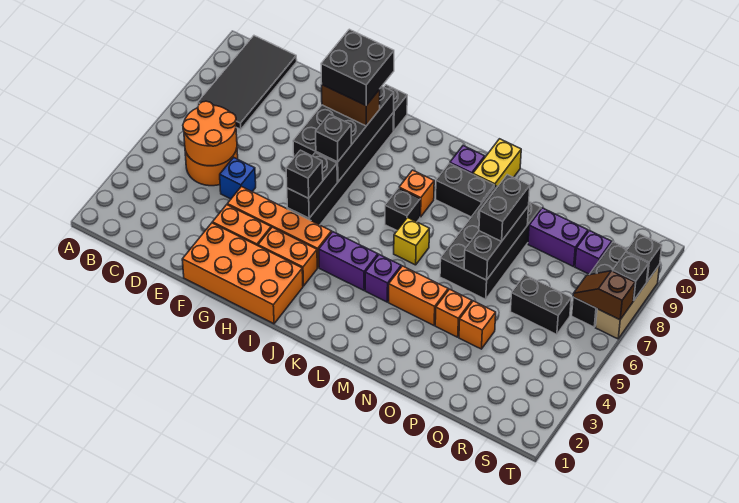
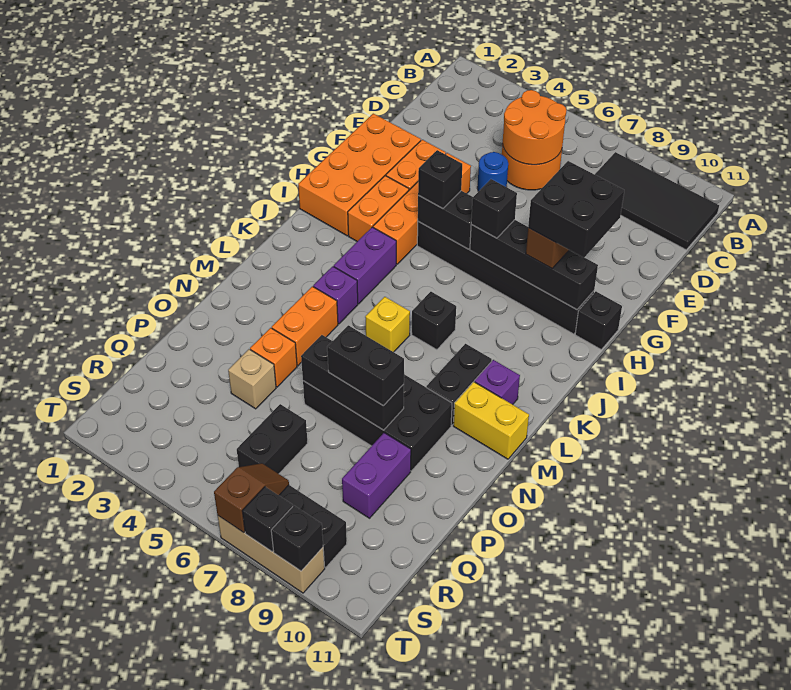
blue 1x1 brick [220,157,256,199] -> blue 1x1 round brick [477,152,508,192]
black 2x4 brick [293,87,394,182] -> black 1x4 brick [470,220,598,310]
orange 1x1 brick [399,170,434,217] -> none
orange 1x1 brick [459,301,496,349] -> tan 1x1 brick [228,349,276,409]
purple 1x1 brick [575,231,612,274] -> none

